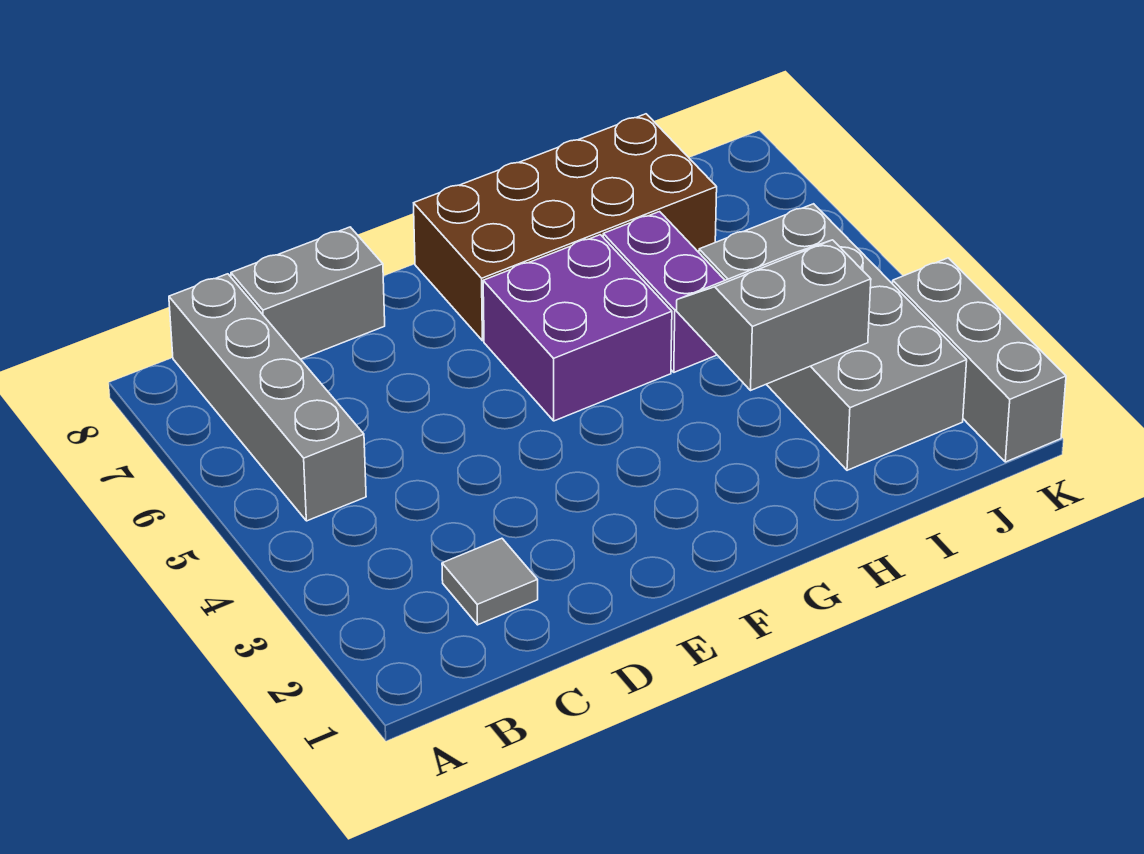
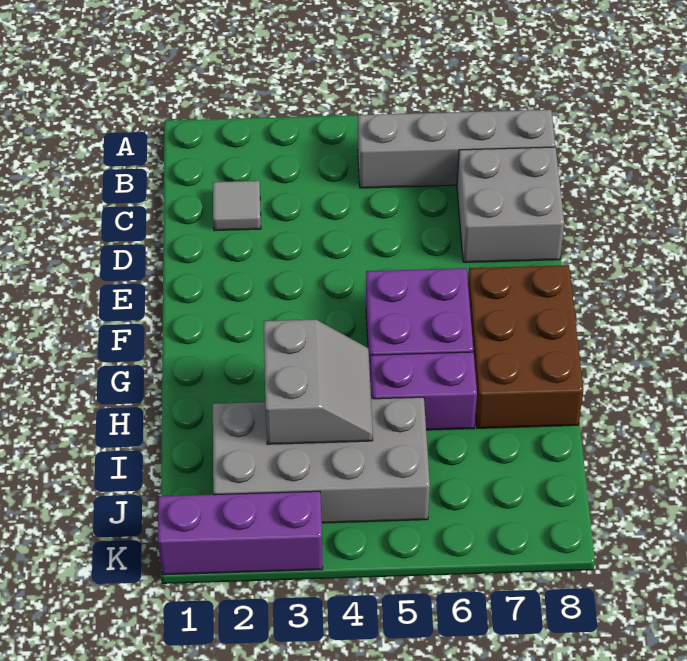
grey 1x2 brick [231,227,385,359] -> grey 2x2 brick [457,147,564,262]
brown 2x4 brick [414,114,717,341] -> brown 2x3 brick [468,265,583,428]
grey 1x3 brick [893,258,1066,462] -> purple 1x3 brick [158,491,323,575]

